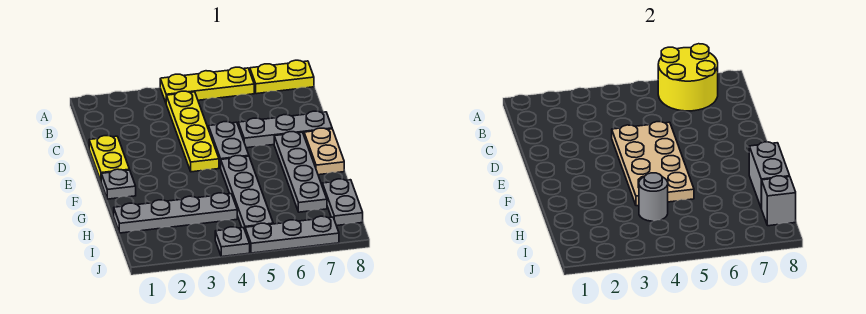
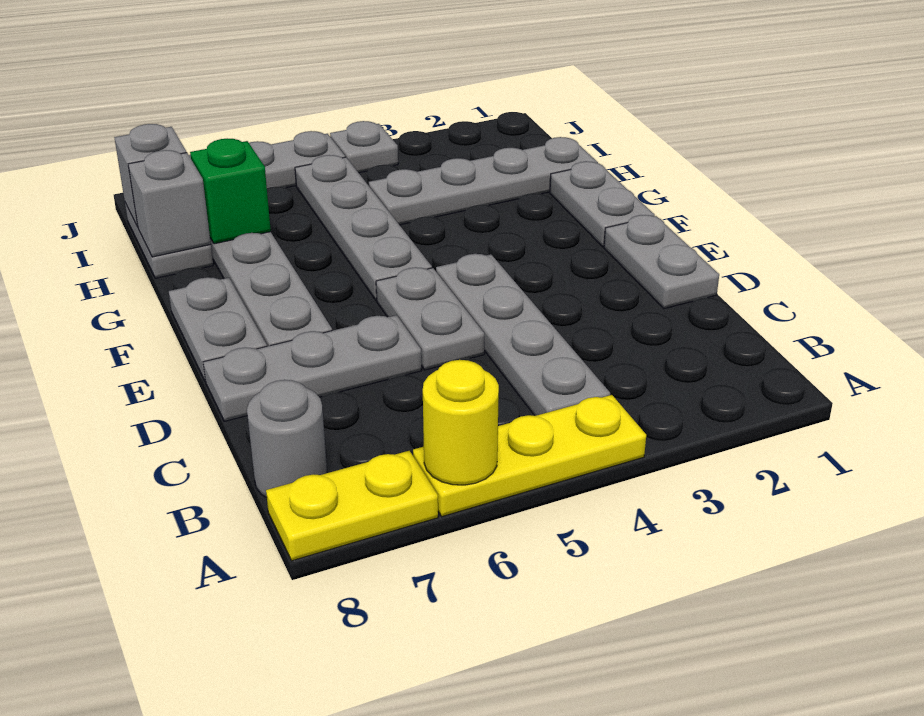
yellow 2x2 round brick [658,44,718,111] -> yellow 1x1 round brick [423,360,499,485]
yellow 1x4 plate [166,91,219,172] -> grey 1x4 plate [436,254,610,416]
yellow 1x2 plate [89,136,130,181] -> grey 1x2 plate [604,215,719,309]
tan 2x4 plate [612,122,694,206] -> none
tan 1x2 plate [304,128,344,175] -> grey 1x2 plate [169,277,267,382]
grey 1x1 plate [101,169,136,199] -> grey 1x2 plate [550,161,655,247]
grey 1x2 brick [749,142,790,209] -> grey 1x1 brick [128,150,211,257]
grey 1x1 round brick [639,173,668,221] -> grey 1x1 round brick moved to [247,380,327,498]
none -> green 1x1 brick [190,138,271,244]

